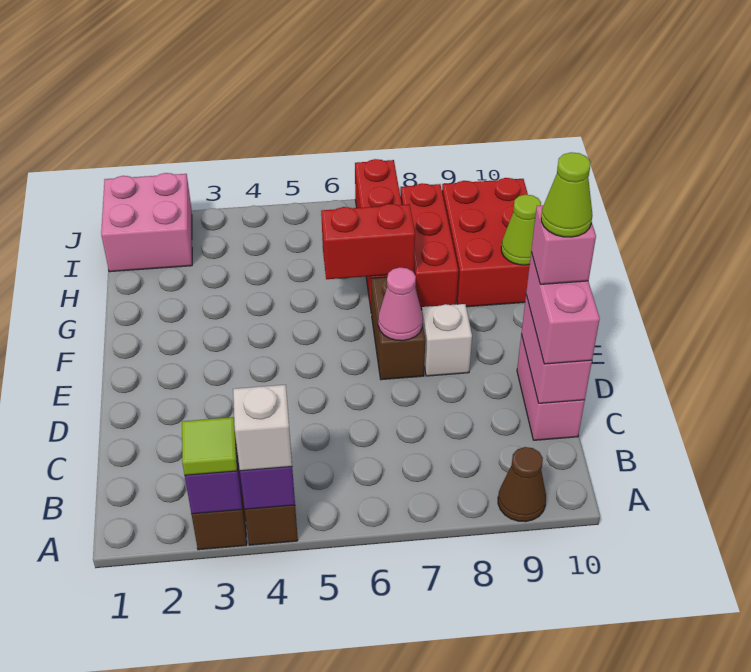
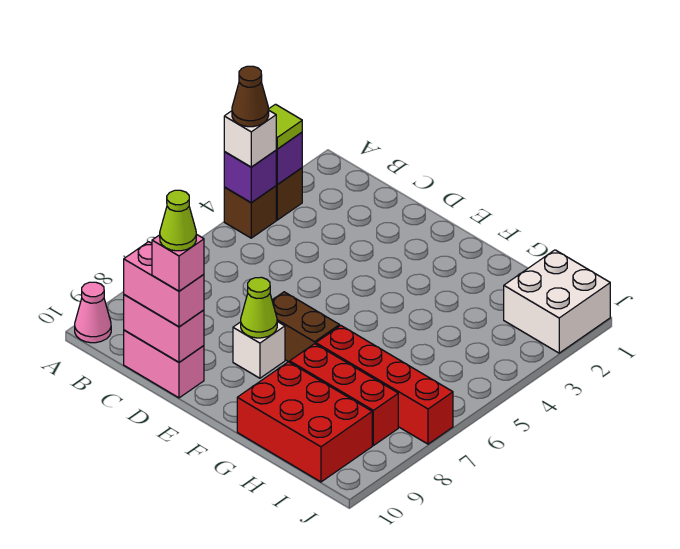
brown 1x1 cone [498,447,546,522] -> brown 1x1 cone moved to [232,66,269,127]
pink 1x1 cone [378,267,423,341] -> pink 1x1 cone moved to [75,282,111,343]
red 1x2 brick [321,204,415,279] -> none
lime 1x1 cone [501,195,541,265] -> lime 1x1 cone moved to [241,277,277,338]
pink 2x2 brick [101,173,192,272] -> white 2x2 brick [504,250,610,353]

